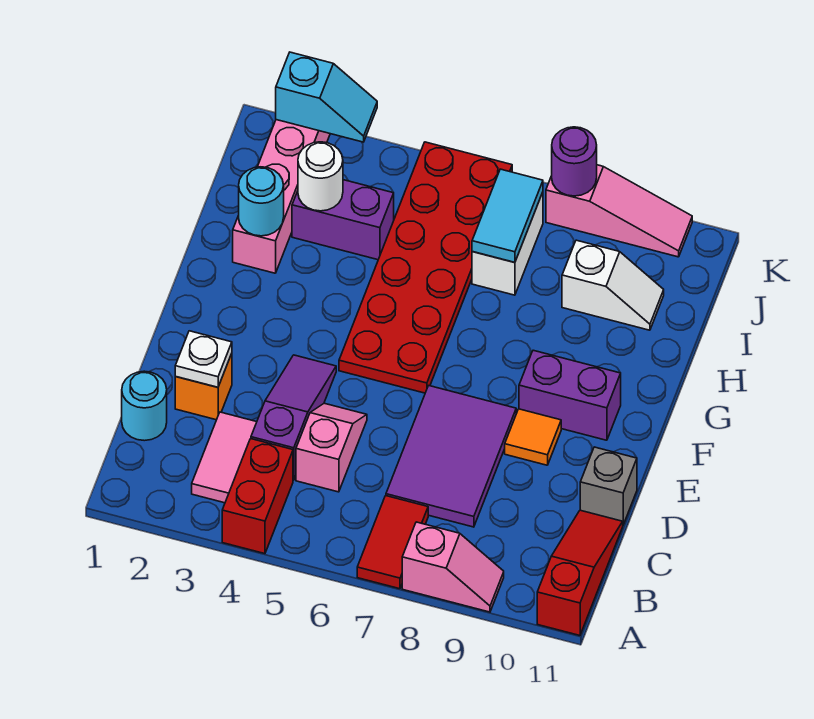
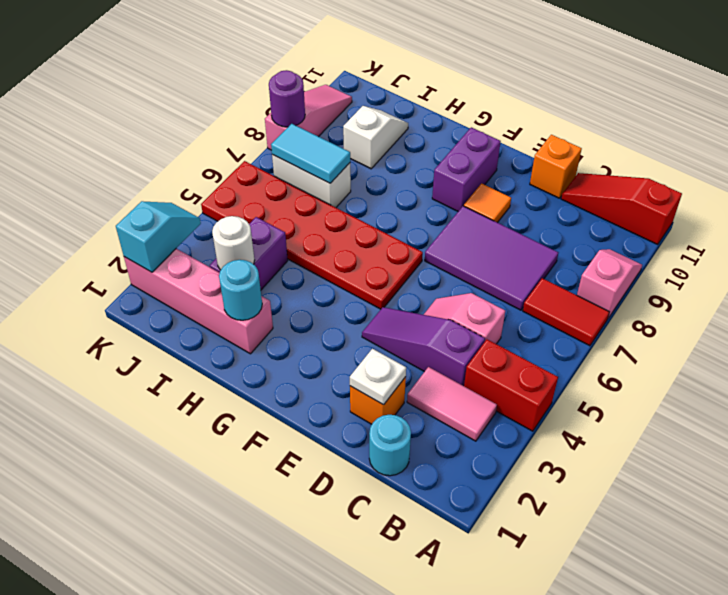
grey 1x1 brick [580,447,637,525] -> orange 1x1 brick [530,135,582,198]

